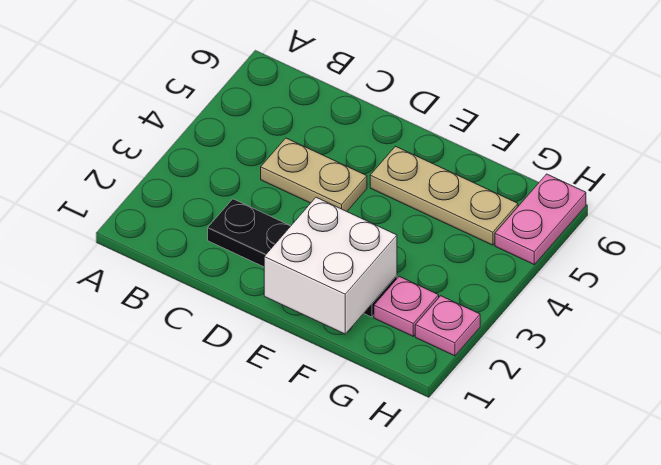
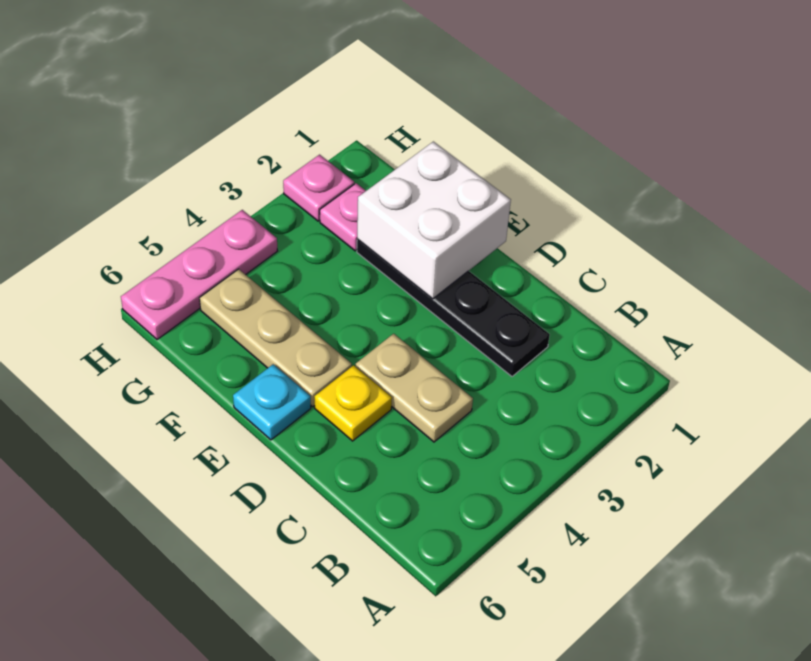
none -> yellow 1x1 plate [314,365,392,441]
none -> cyan 1x1 plate [233,364,311,440]
pink 1x2 plate [495,174,586,264] -> pink 1x3 plate [121,210,277,340]

